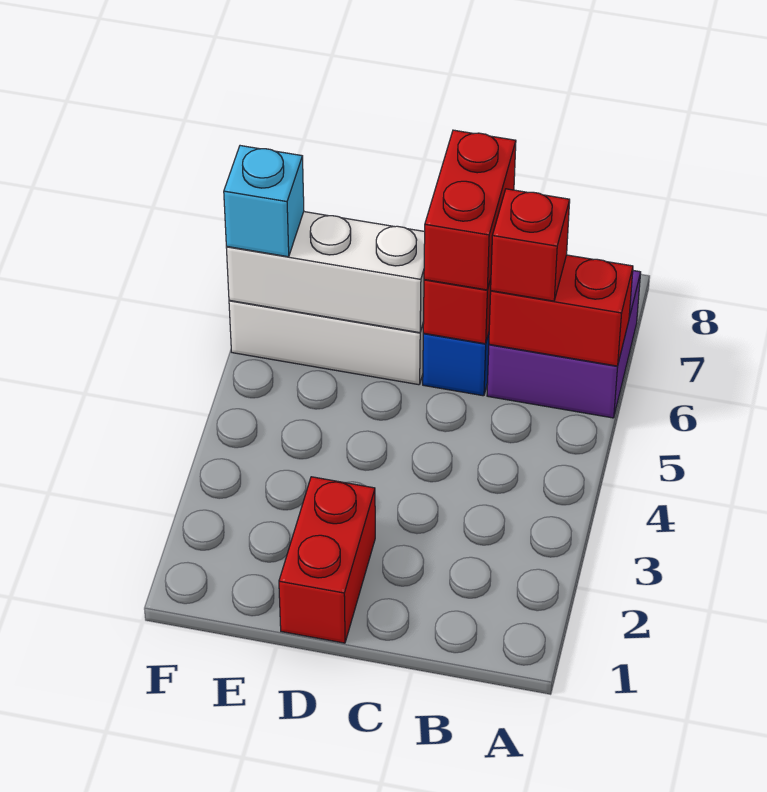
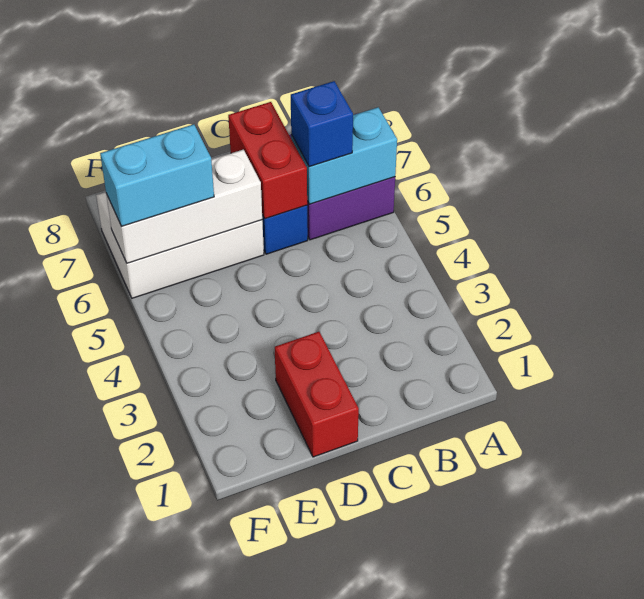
red 1x2 brick [489,255,633,366] -> cyan 1x2 brick [291,107,397,204]
red 1x1 brick [491,189,570,301] -> blue 1x1 brick [291,81,353,167]
red 1x2 brick [424,130,516,290] -> none
cyan 1x1 brick [224,146,304,257] -> cyan 1x2 brick [100,124,214,226]

